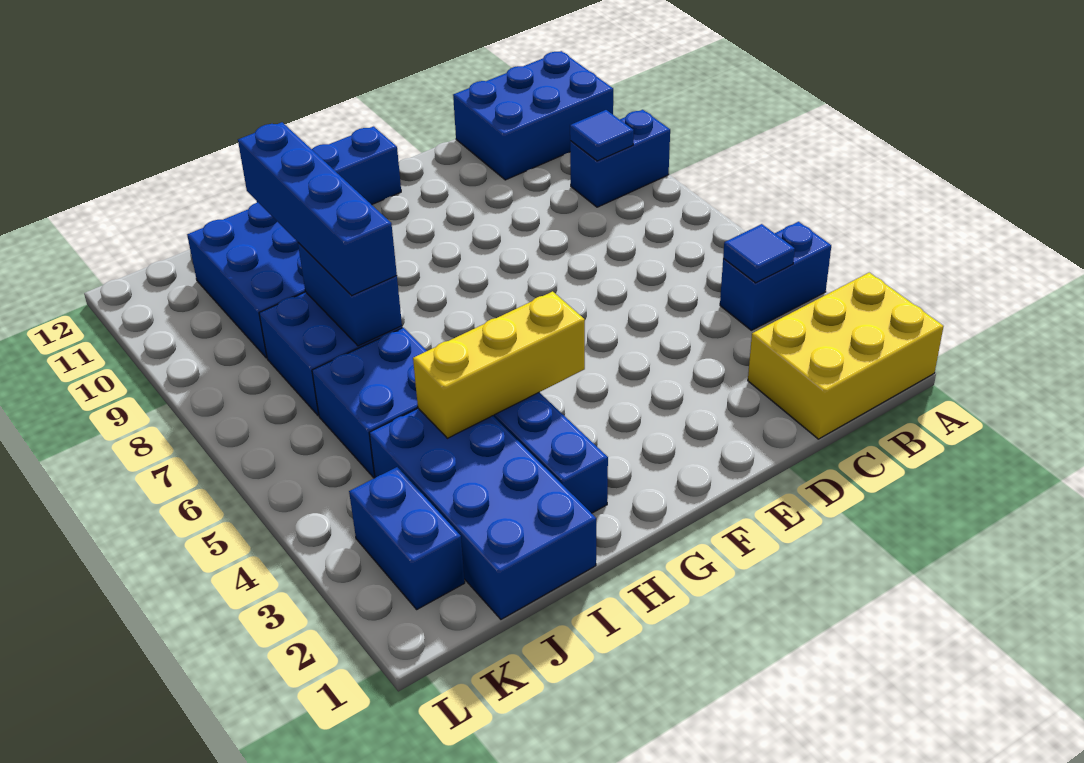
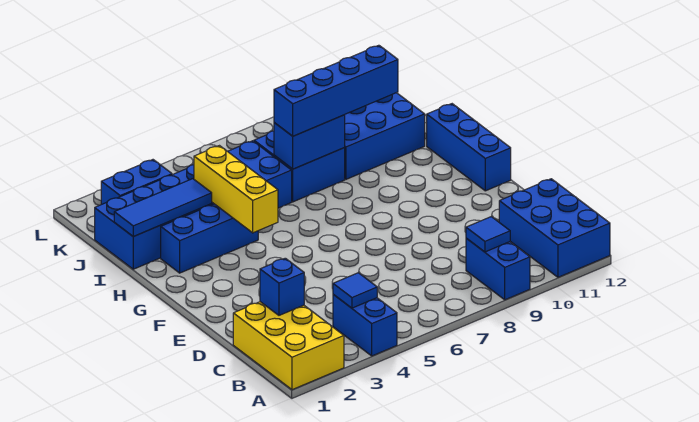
none -> blue 1x1 brick [260,258,304,315]
none -> blue 1x3 tile [114,179,212,237]

